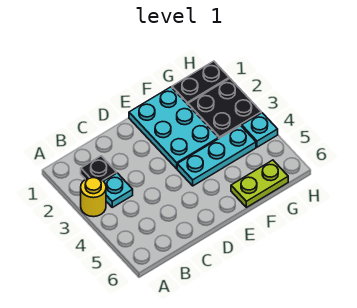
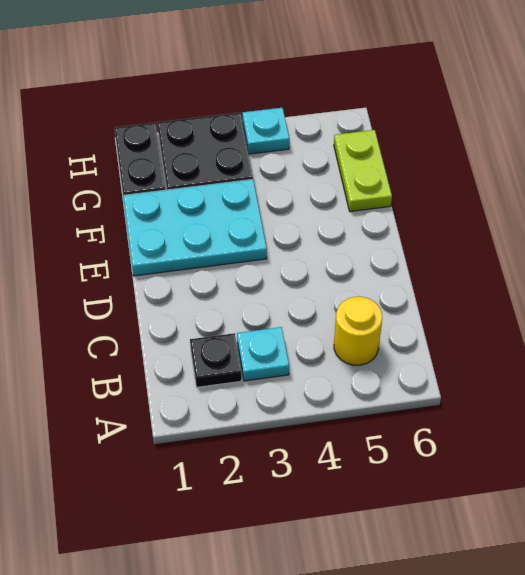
yellow 1x1 round brick [81,177,106,217] -> yellow 1x1 round brick moved to [334,297,382,365]
cyan 1x3 plate [177,126,256,186] -> none

